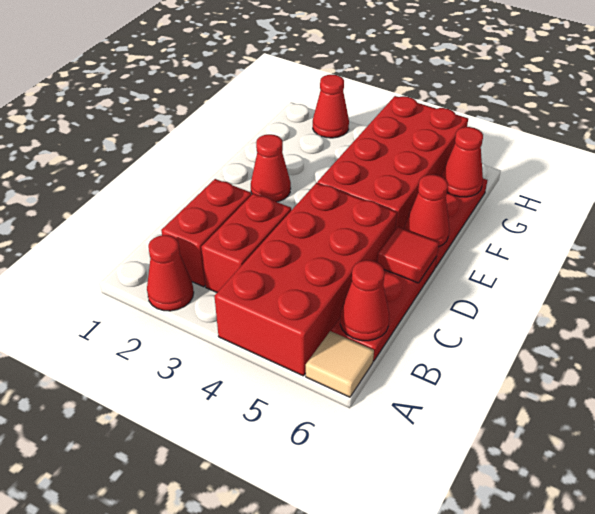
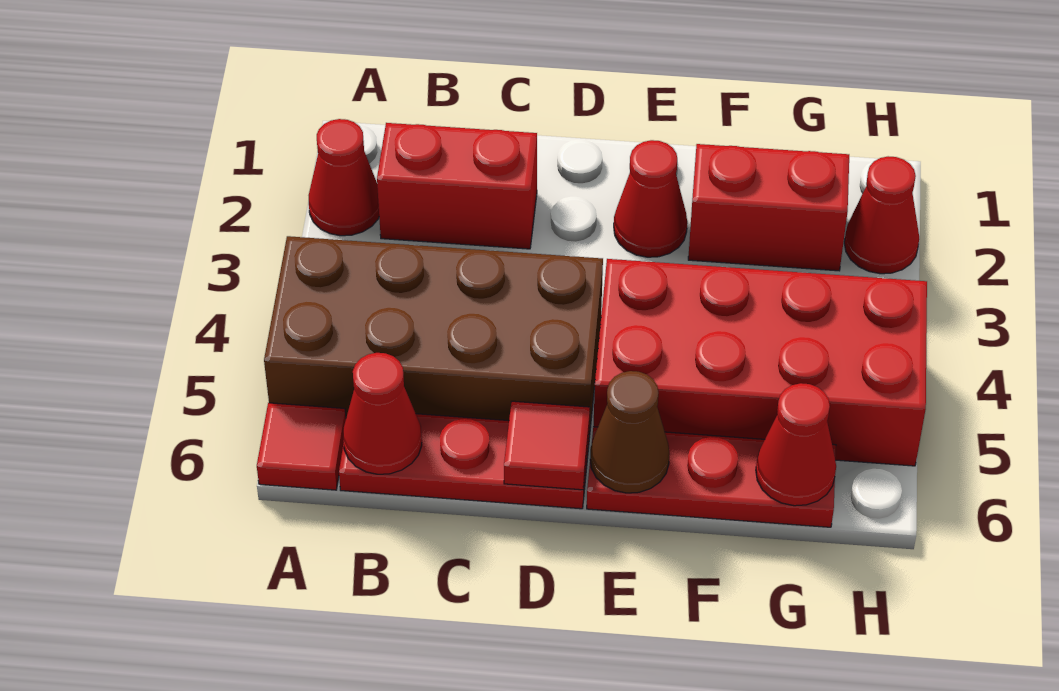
red 2x4 brick [214,183,397,376] -> brown 2x4 brick [264,236,603,438]
tan 1x1 tile [306,331,374,397] -> red 1x1 tile [257,403,346,490]
red 1x2 brick [201,193,291,292] -> red 1x2 brick moved to [688,144,849,271]
red 1x1 cone [405,175,449,247] -> brown 1x1 cone [590,371,669,493]

